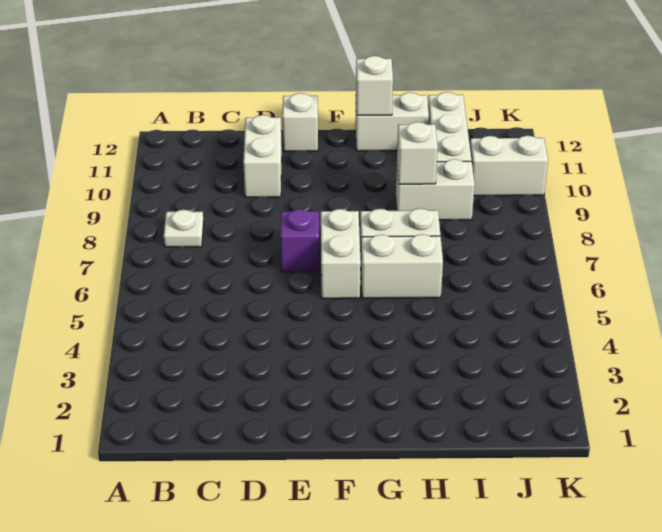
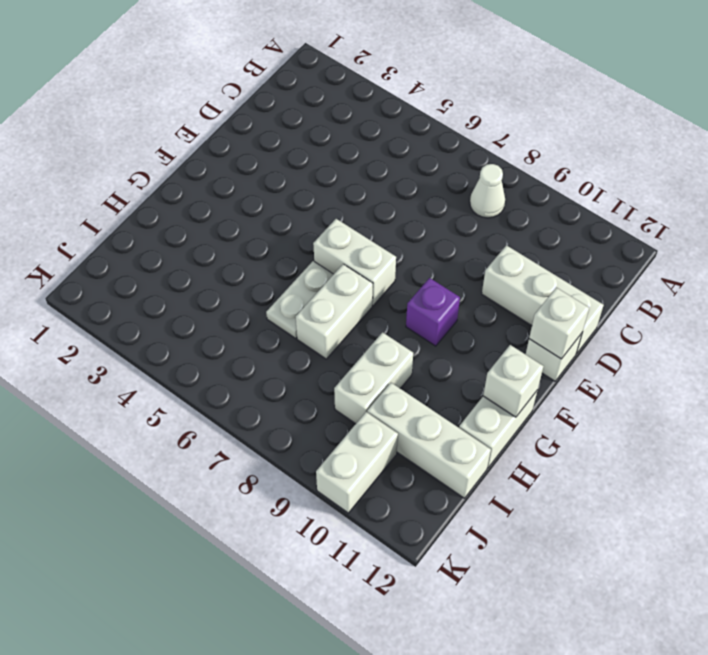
white 1x1 plate [164,210,204,247] -> white 1x1 cone [470,164,505,218]
white 1x2 brick [243,115,282,197] -> white 1x3 brick [482,245,604,354]
purple 1x1 brick [280,209,319,272] -> purple 1x1 brick moved to [406,278,460,346]
white 1x2 brick [361,234,443,298] -> white 1x2 plate [266,261,333,338]
white 1x1 brick [397,122,438,184] -> white 1x1 brick moved to [529,288,589,359]

